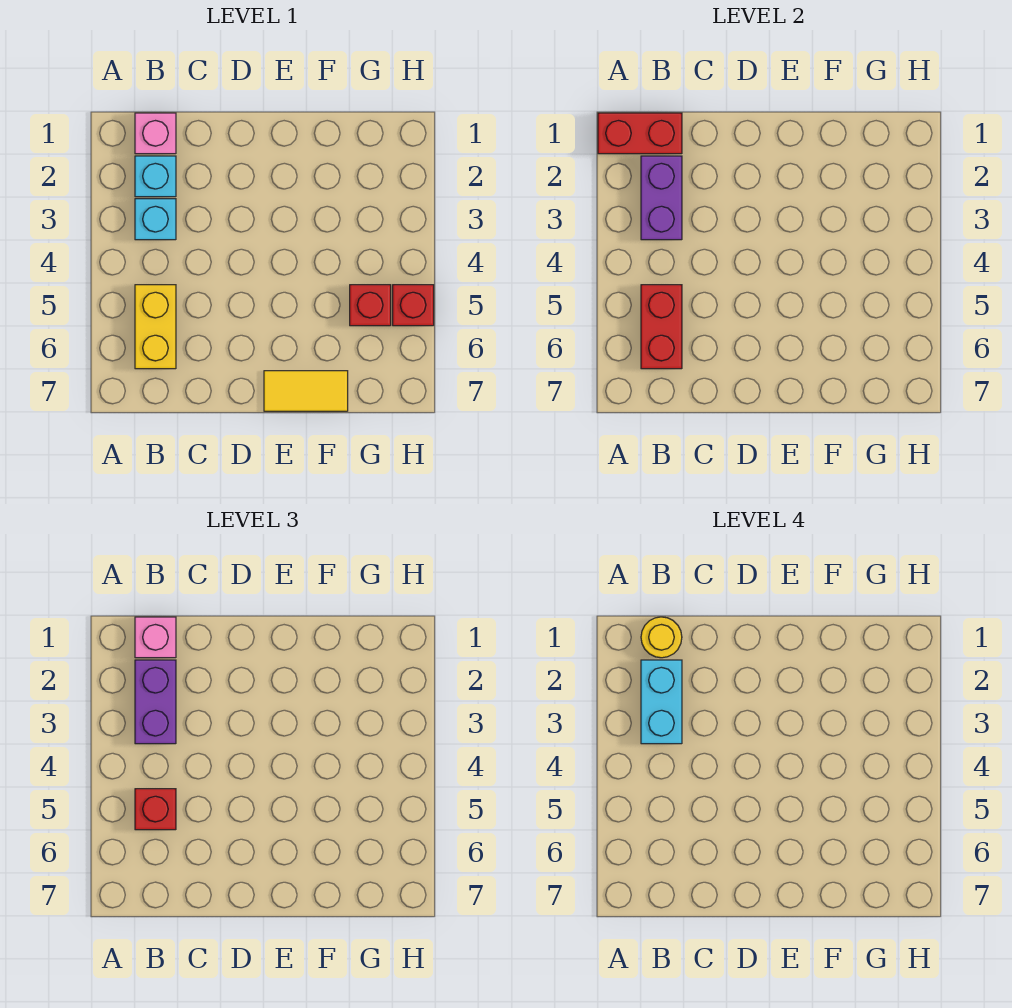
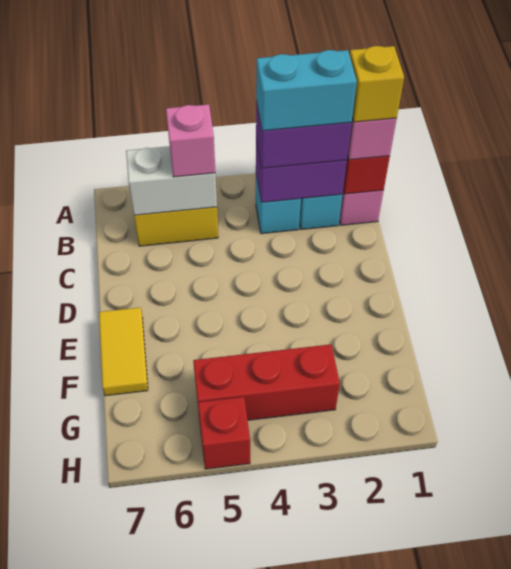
yellow 1x1 round brick [641,617,682,658] -> yellow 1x1 brick [350,46,404,122]
red 1x2 brick [641,285,682,369] -> white 1x2 brick [126,146,217,215]
red 1x1 brick [135,789,176,830] -> pink 1x1 brick [166,104,215,177]
red 1x1 brick [350,285,391,326] -> red 1x3 brick [193,344,340,420]

